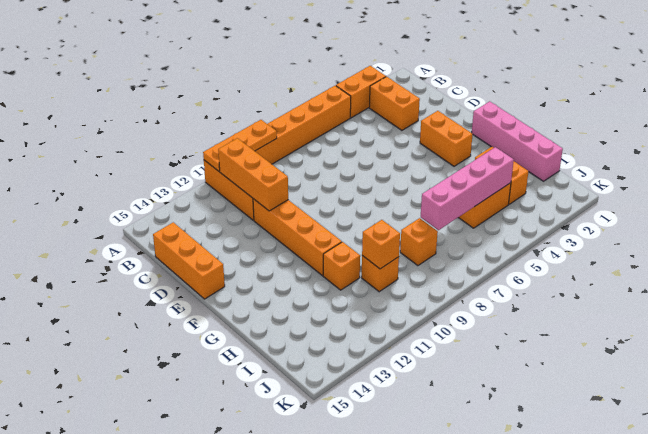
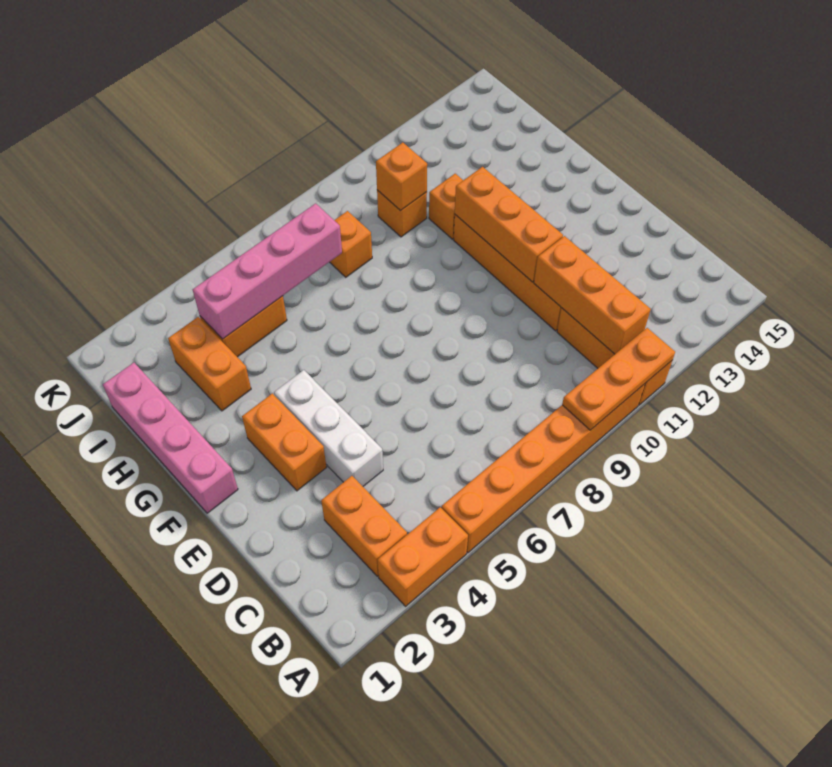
orange 1x3 brick [153,222,225,299] -> orange 1x3 brick moved to [455,167,563,282]
none -> white 1x3 brick [274,370,383,486]

